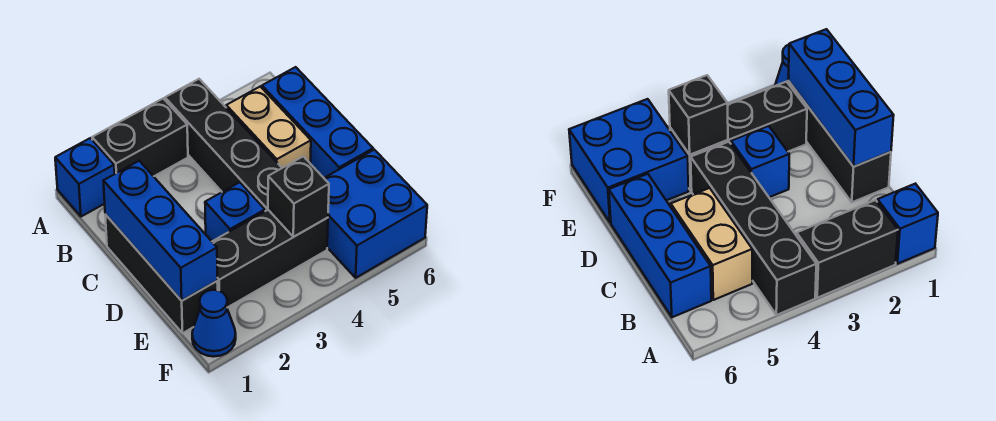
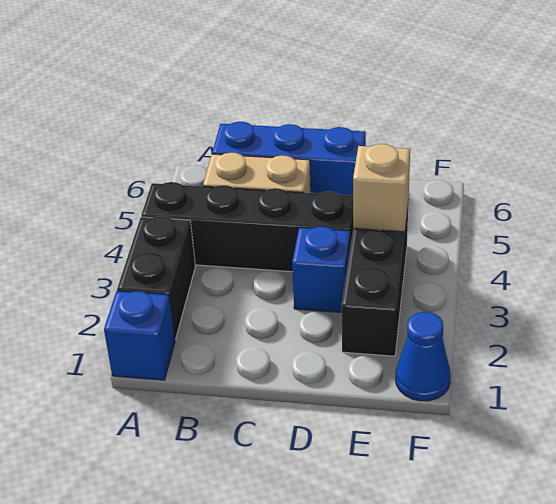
black 1x3 brick [105,214,218,333] -> none
blue 1x3 brick [103,161,217,301] -> none
black 1x1 brick [268,156,329,237] -> tan 1x1 brick [353,144,410,232]
blue 2x2 brick [324,150,427,278] -> none

